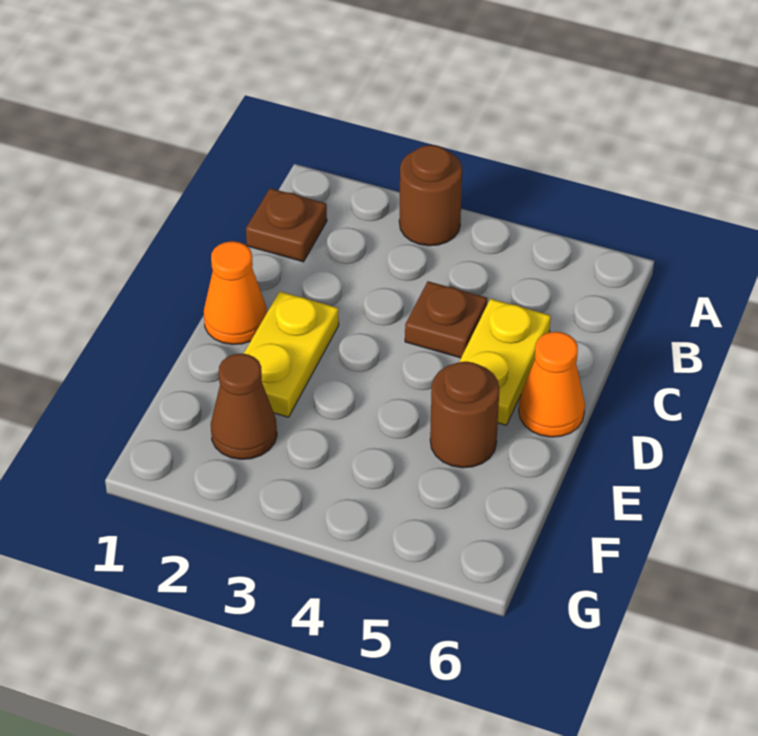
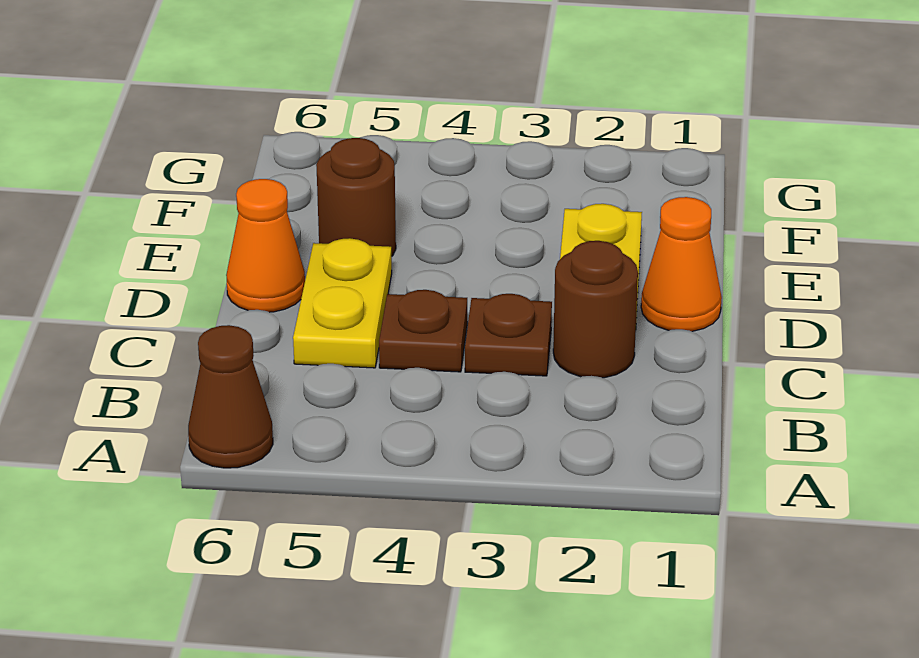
brown 1x1 round brick [399,145,462,246] -> brown 1x1 round brick moved to [553,241,638,378]
brown 1x1 plate [246,188,327,262] -> brown 1x1 plate moved to [465,294,552,376]
brown 1x1 cone [211,354,277,459] -> brown 1x1 cone moved to [188,325,273,468]

